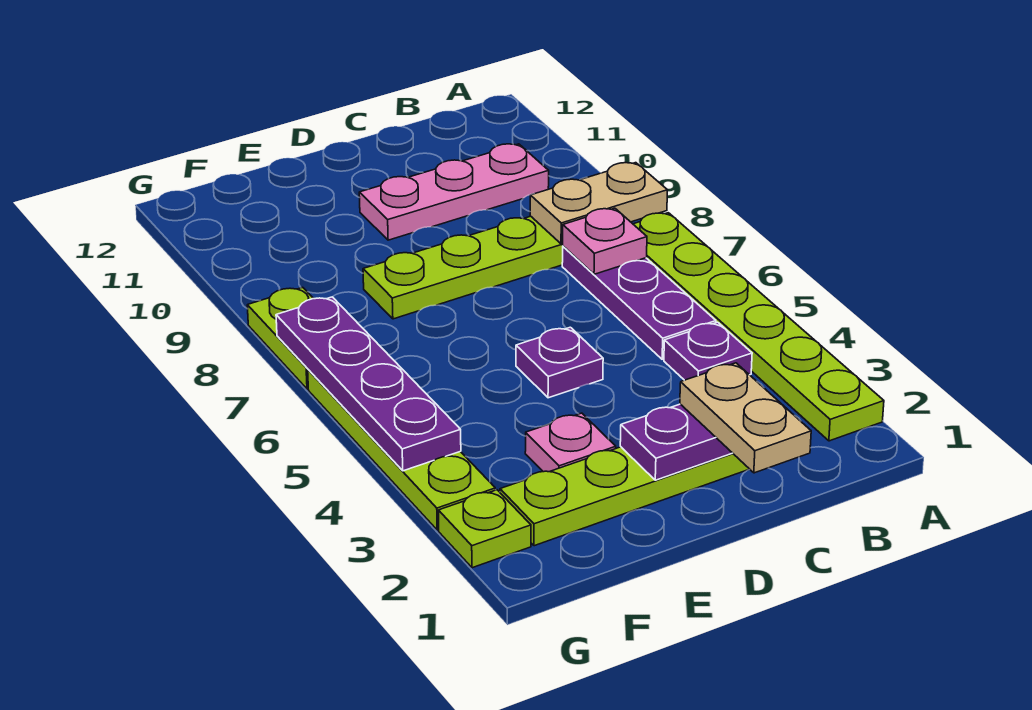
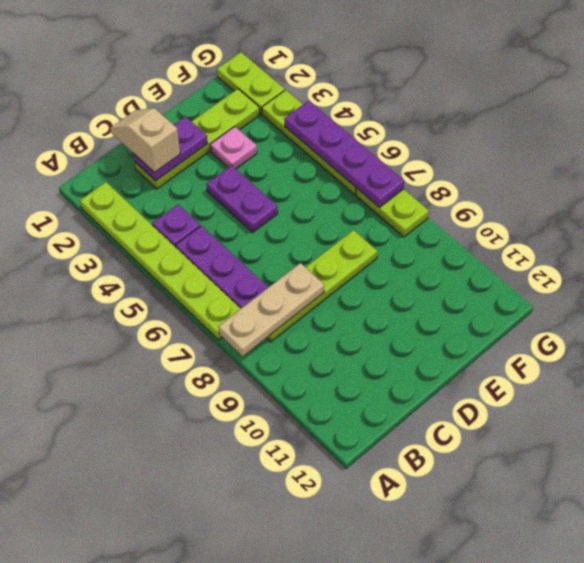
tan 1x2 plate [530,163,667,244] -> tan 1x3 plate [218,263,324,356]
pink 1x1 plate [563,208,647,274] -> none
pink 1x3 plate [359,144,549,240] -> none
tan 1x2 plate [680,363,811,473] -> tan 1x2 slope [110,108,180,173]
purple 1x1 plate [516,327,603,398] -> purple 1x2 plate [207,165,278,232]
lime 1x1 plate [438,490,531,568] -> lime 1x2 plate [217,52,285,114]

